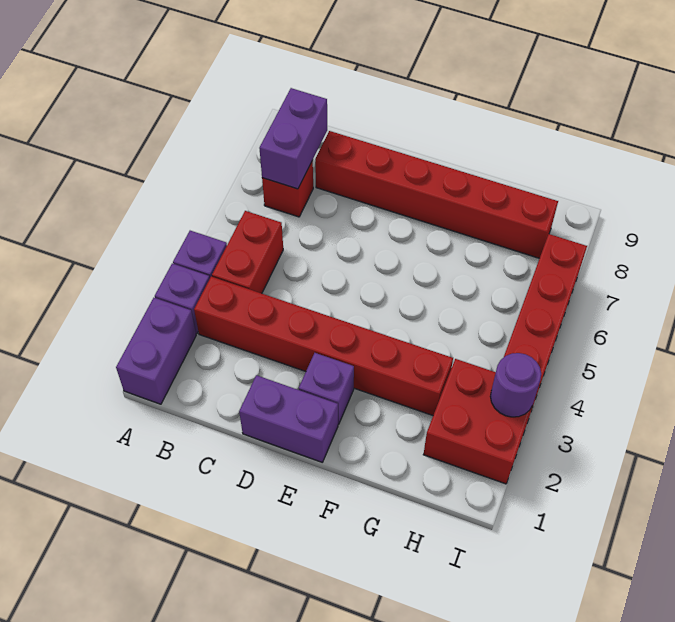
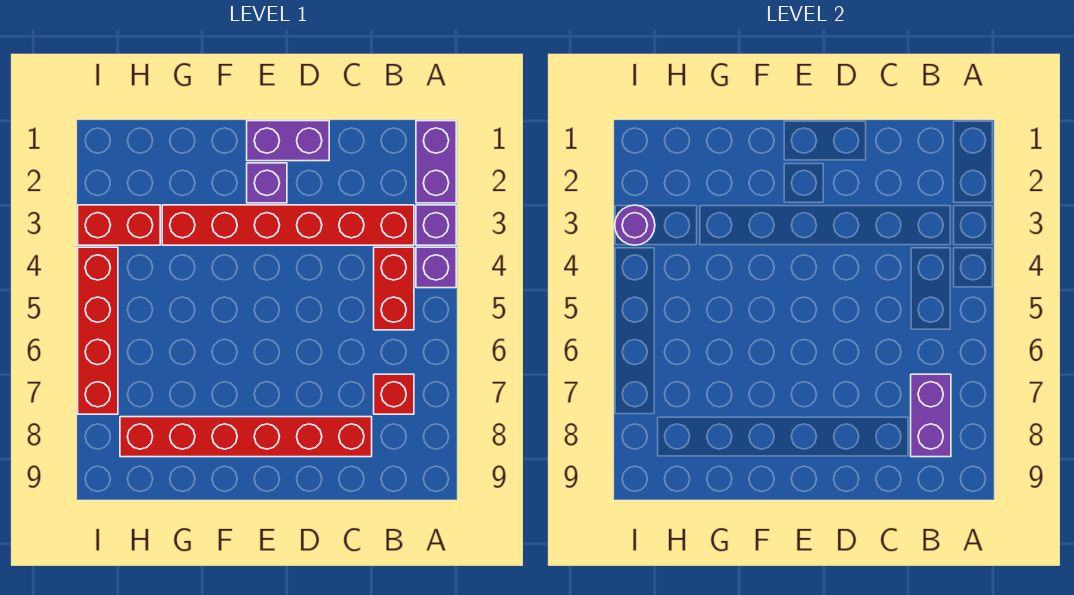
red 2x2 brick [423,359,539,484] -> red 1x2 brick [78,205,160,245]

